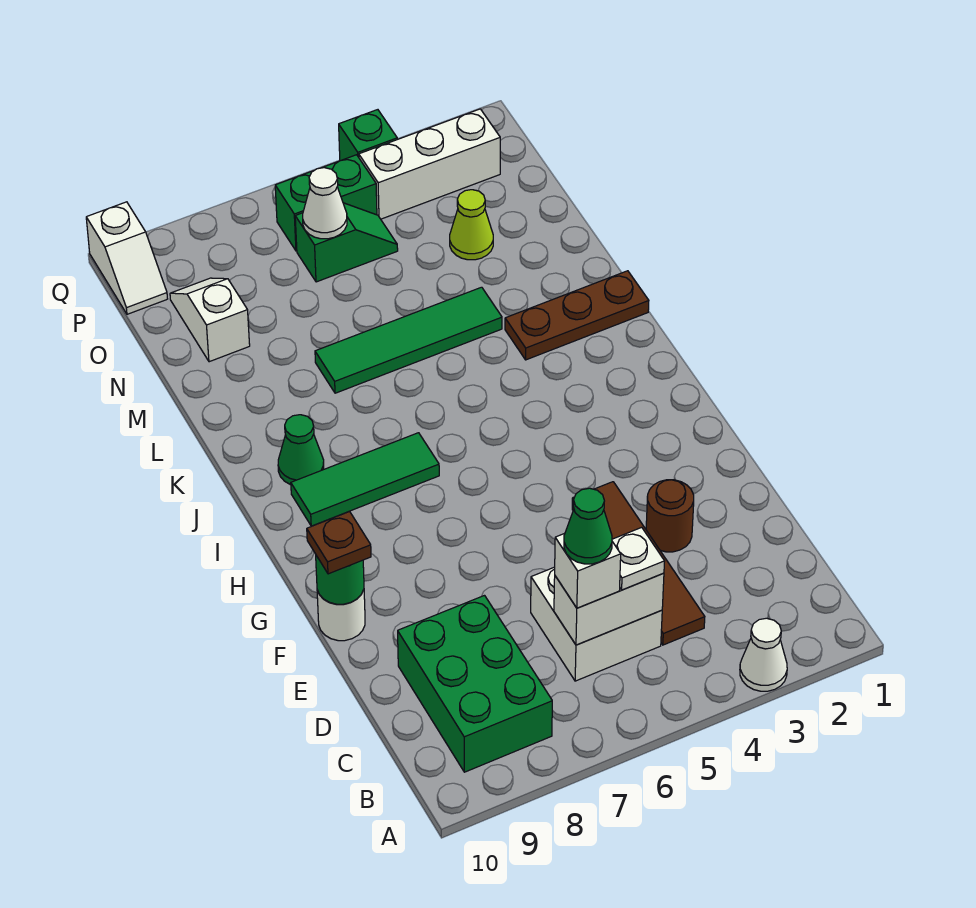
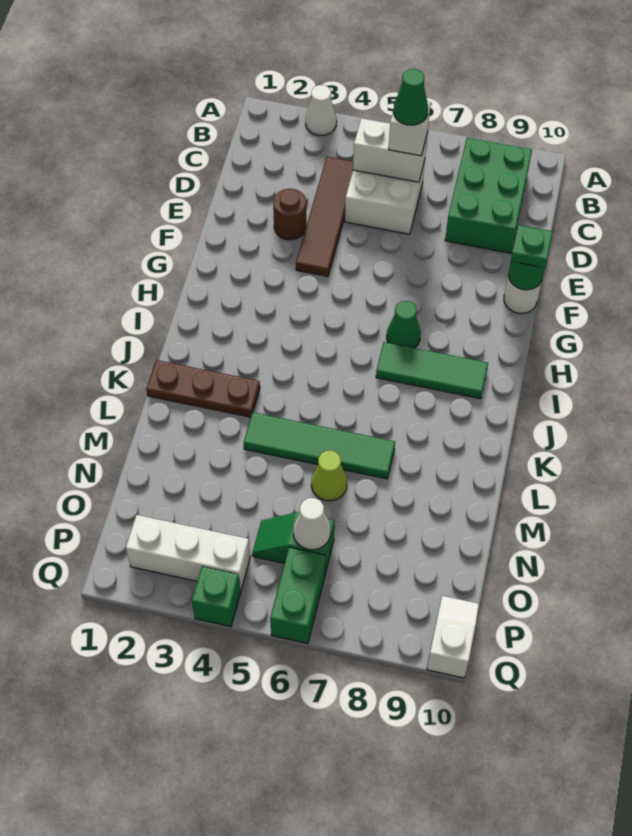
white 1x1 plate [612,527,665,590] -> none
brown 1x1 plate [307,512,371,574] -> green 1x1 plate [511,225,553,268]
green 1x1 cone [278,415,324,485] -> green 1x1 cone moved to [387,301,421,348]
lime 1x1 cone [450,190,493,260] -> lime 1x1 cone moved to [311,451,347,501]
white 1x2 slope [170,278,250,362] -> none
green 1x2 brick [275,155,377,251] -> green 1x2 brick turned to [270,547,326,644]

